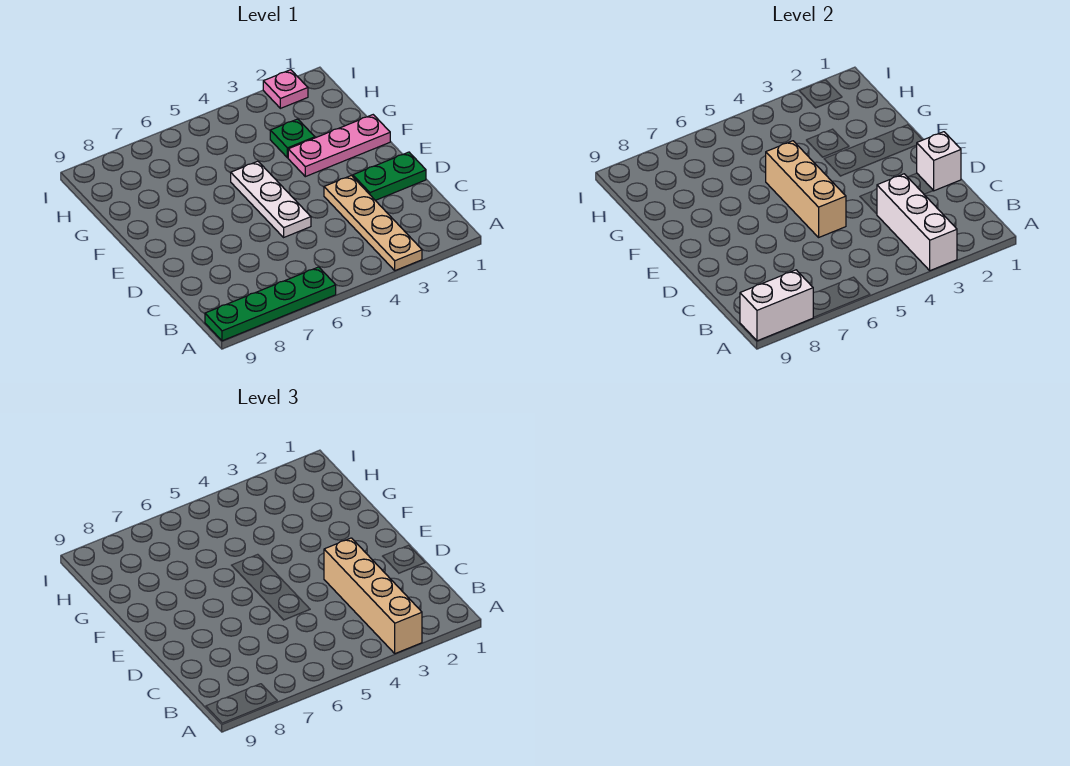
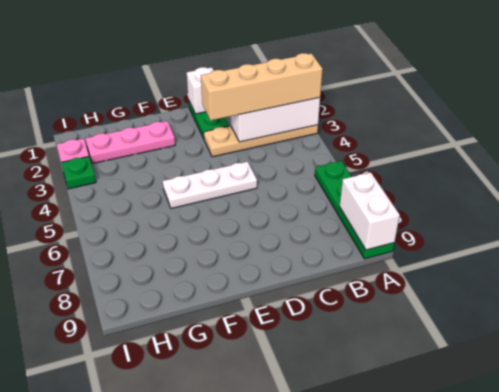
tan 1x3 brick [766,141,846,237] -> none
pink 1x3 plate [288,115,390,177] -> pink 1x3 plate turned to [86,121,175,164]
green 1x1 plate [270,119,315,158] -> green 1x1 plate moved to [61,156,96,189]

